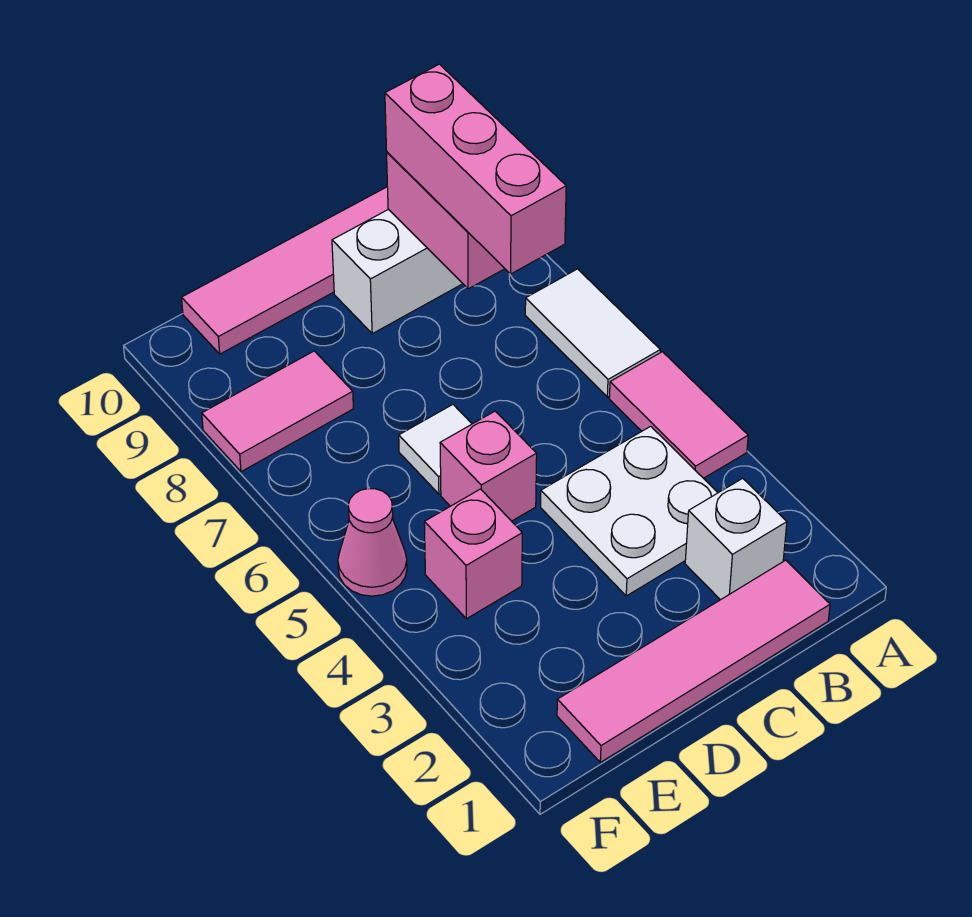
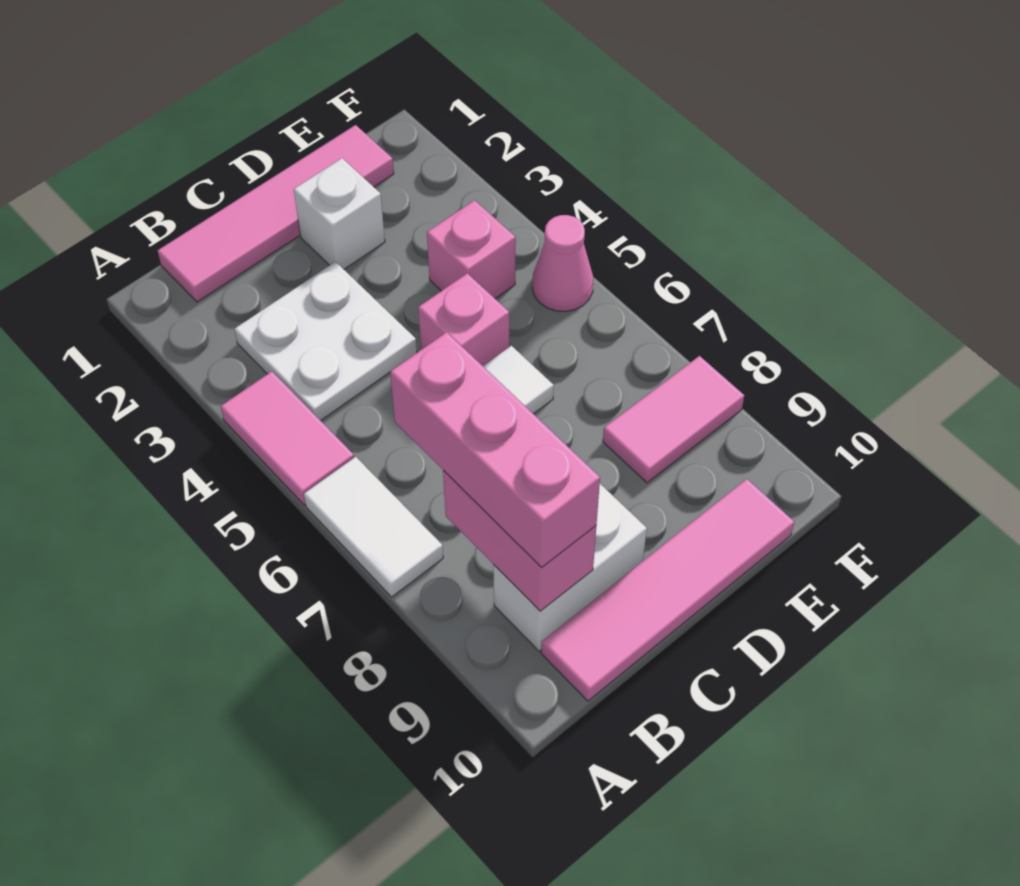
white 1x1 brick [685,478,787,600] -> white 1x1 brick moved to [294,158,385,269]

